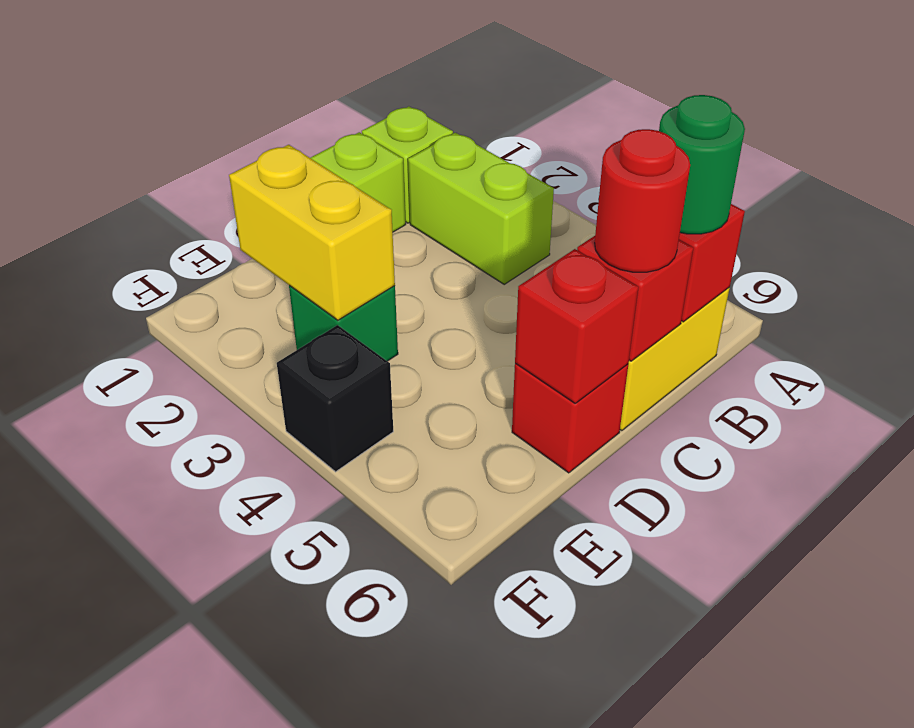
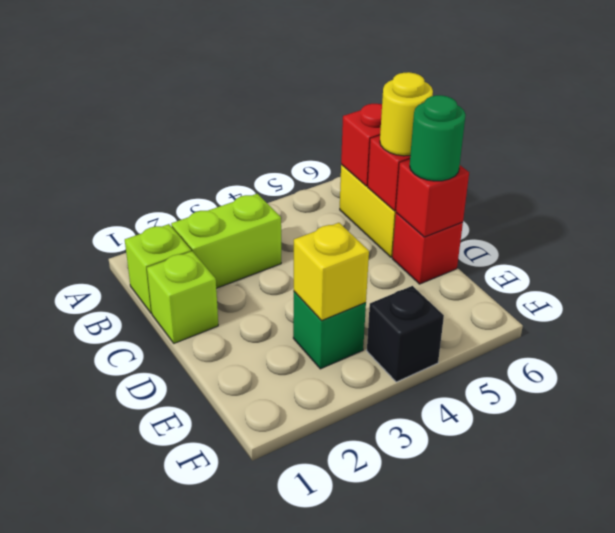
green 1x1 round brick [659,95,745,234] -> green 1x1 round brick moved to [410,95,466,181]
red 1x1 round brick [595,129,690,272] -> yellow 1x1 round brick [380,72,433,156]
yellow 1x2 brick [229,145,395,320] -> yellow 1x1 brick [294,223,369,321]

